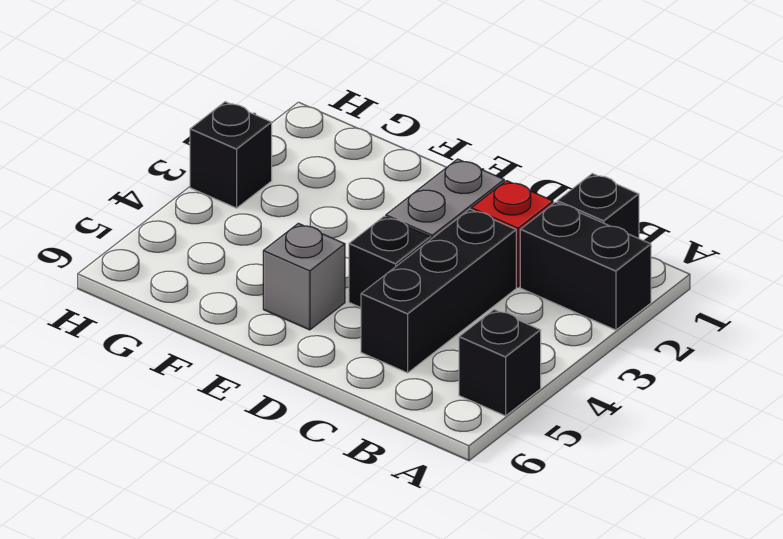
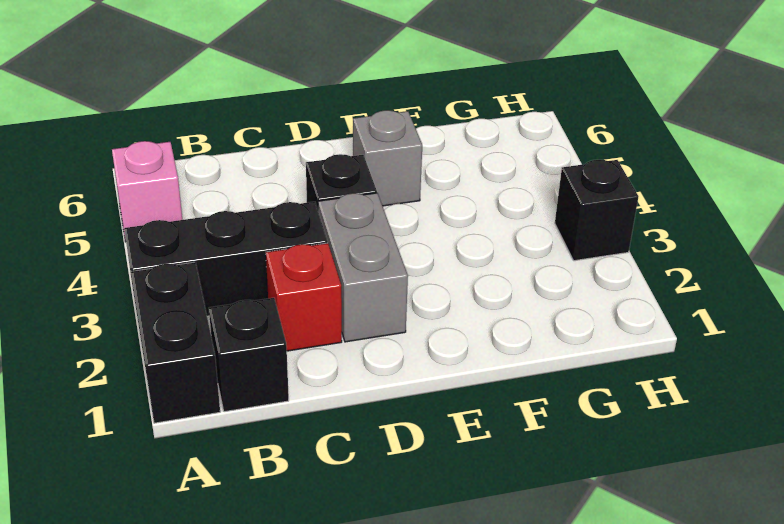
black 1x2 brick [520,202,651,330] -> black 1x2 brick turned to [131,262,220,423]
black 1x1 brick [459,310,541,416] -> pink 1x1 brick [112,141,182,242]
black 1x3 brick [361,209,516,373] -> black 1x3 brick turned to [124,202,328,316]

